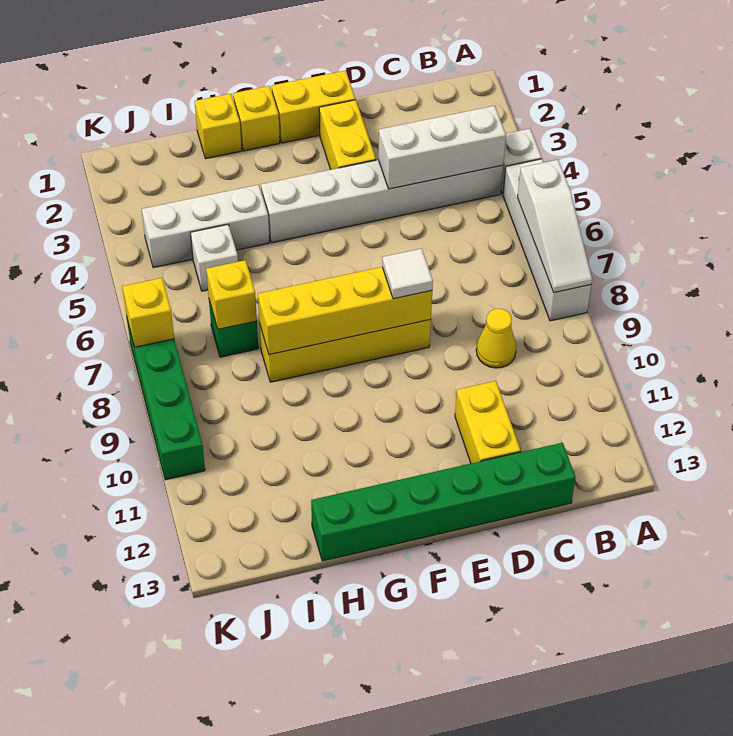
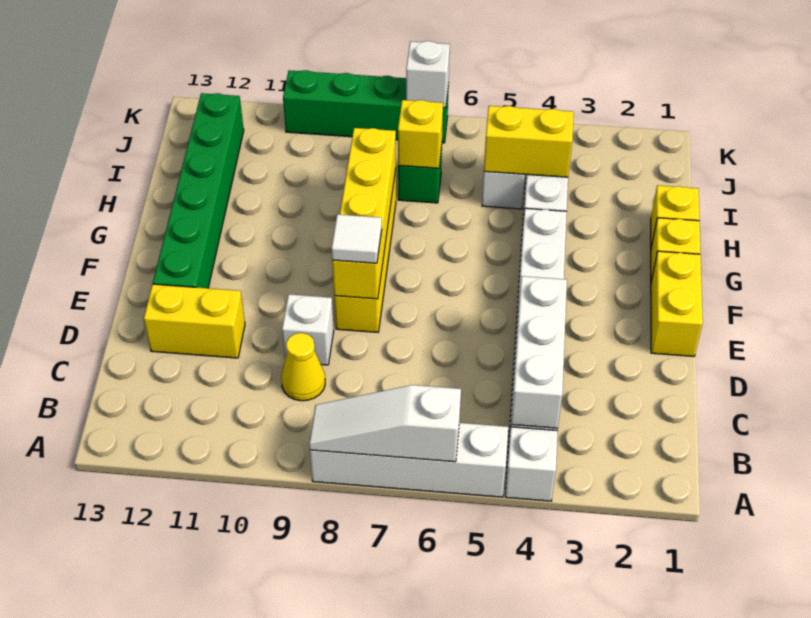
green 1x6 brick [311,443,576,561] -> green 1x6 brick moved to [153,93,244,288]
none -> white 1x1 brick [282,294,334,365]
yellow 1x2 brick [319,100,376,170] -> yellow 1x2 brick moved to [484,106,574,177]
yellow 1x1 brick [122,278,174,347] -> white 1x1 brick [406,41,450,108]

